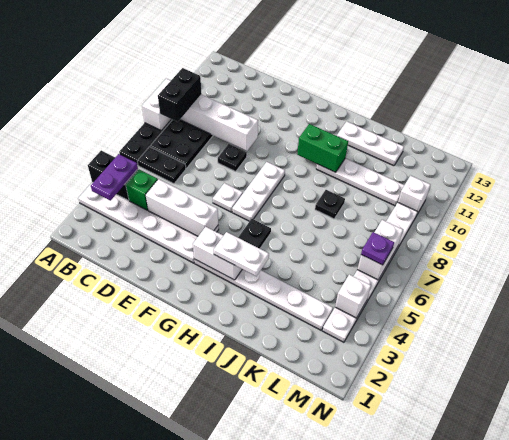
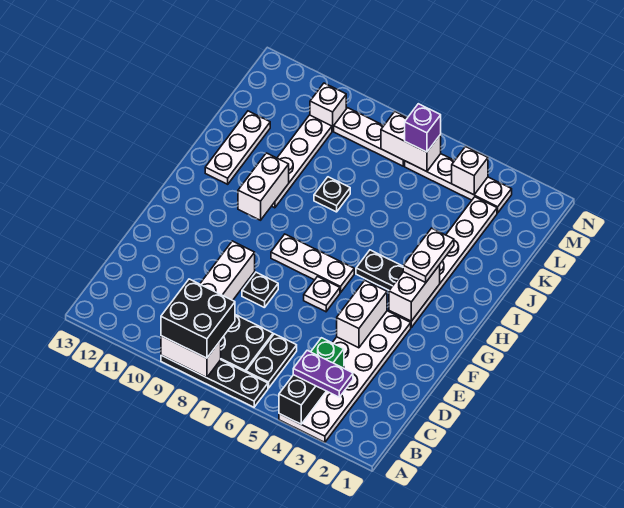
black 1x2 brick [158,68,202,122] -> black 2x2 brick [161,279,235,358]
white 1x3 brick [146,179,218,236] -> white 1x2 brick [337,281,387,348]
green 1x2 brick [297,124,348,172] -> white 1x2 brick [238,153,289,220]
purple 1x1 plate [361,232,394,265] -> purple 1x1 brick [405,104,441,152]

